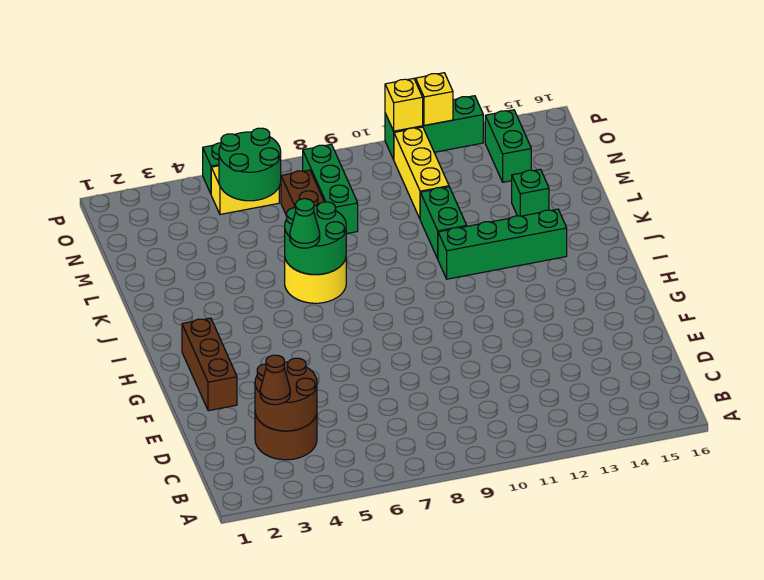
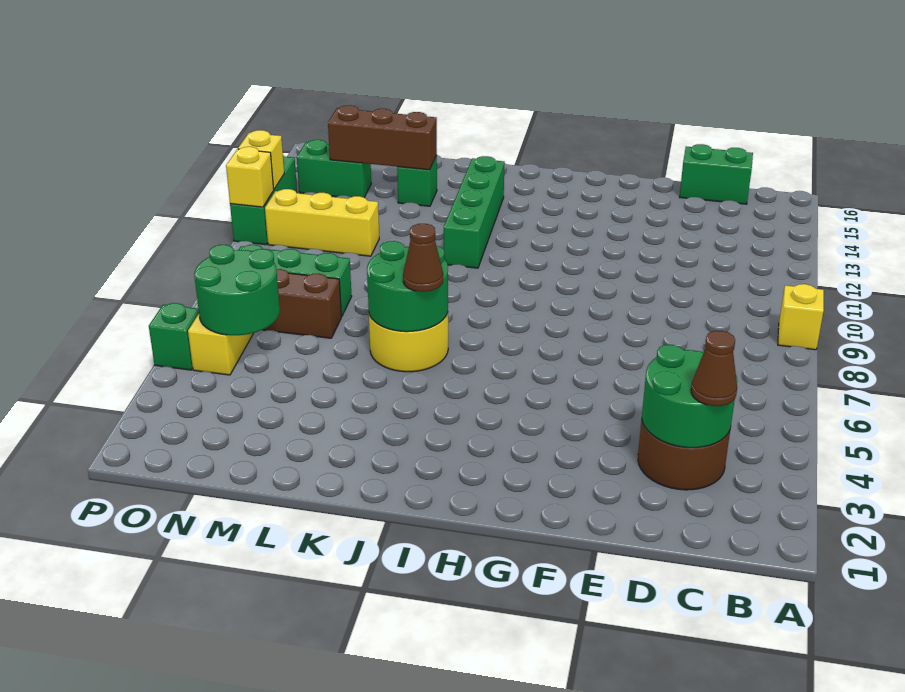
none -> yellow 1x1 brick [778,284,824,350]
brown 2x2 round brick [255,358,317,431] -> green 2x2 round brick [642,345,737,448]
brown 1x3 brick [182,318,237,411] -> brown 1x3 brick moved to [328,105,437,170]
green 1x1 cone [290,199,320,248] -> brown 1x1 cone [403,224,443,292]
green 1x2 brick [420,187,467,259] -> green 1x2 brick moved to [680,144,753,204]

